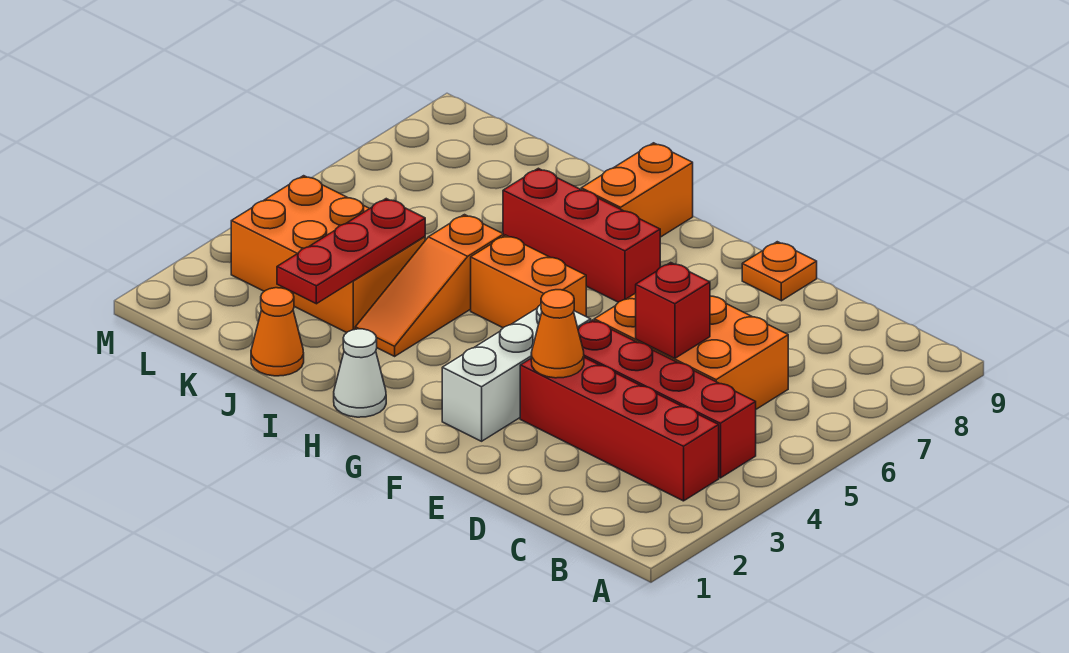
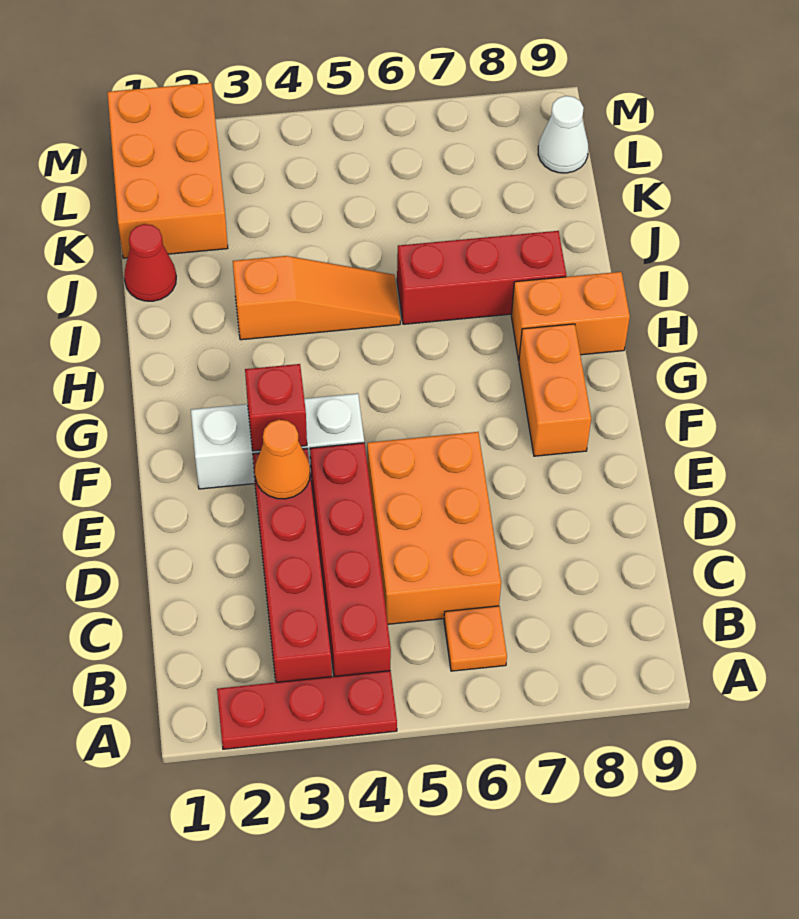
red 1x1 brick [636,263,710,358] -> red 1x1 brick moved to [245,364,307,451]
orange 1x1 plate [742,242,817,301] -> orange 1x1 plate moved to [444,606,507,671]
orange 1x2 brick [471,235,586,328] -> orange 1x2 brick moved to [519,324,591,456]
red 1x3 brick [503,168,660,302] -> red 1x3 brick turned to [397,231,566,324]
white 1x1 cone [334,329,386,417] -> white 1x1 cone moved to [538,96,588,173]
orange 1x3 slope [355,215,504,356] -> orange 1x3 slope turned to [233,256,401,340]
orange 1x1 cone [251,288,304,376] -> red 1x1 cone [124,224,176,301]
red 1x3 plate [277,199,425,304] -> red 1x3 plate moved to [217,671,397,749]
orange 2x3 brick [231,176,425,333] -> orange 2x3 brick moved to [107,83,228,258]

